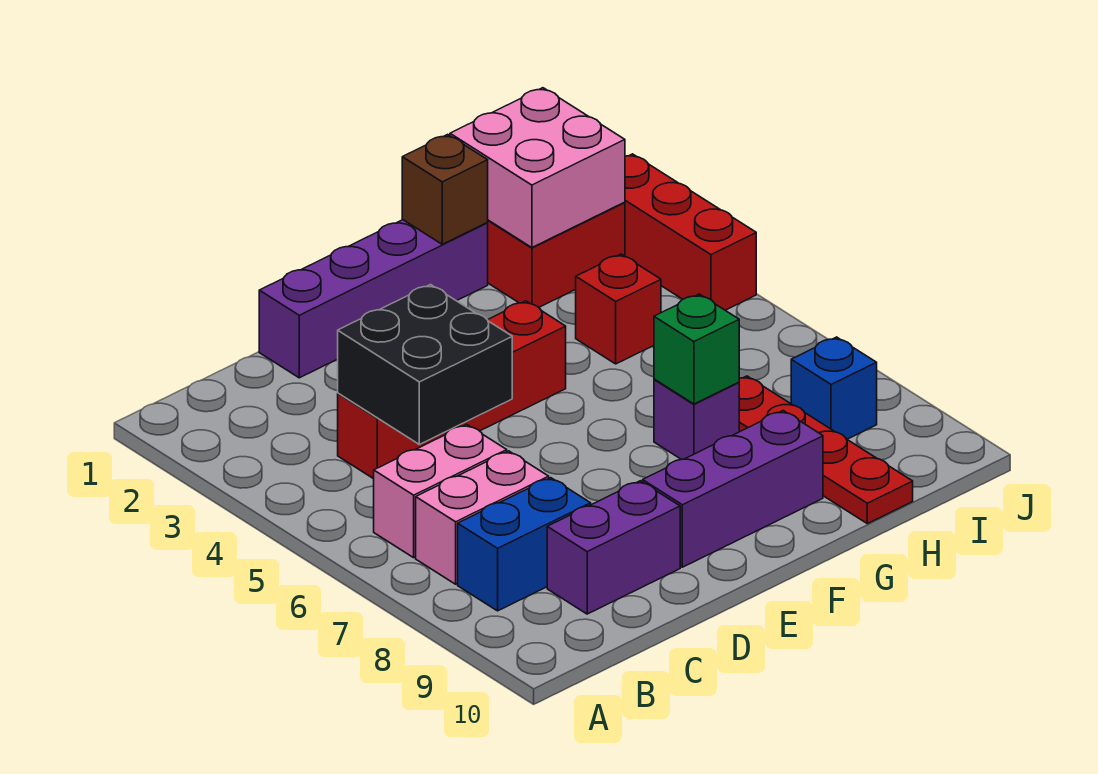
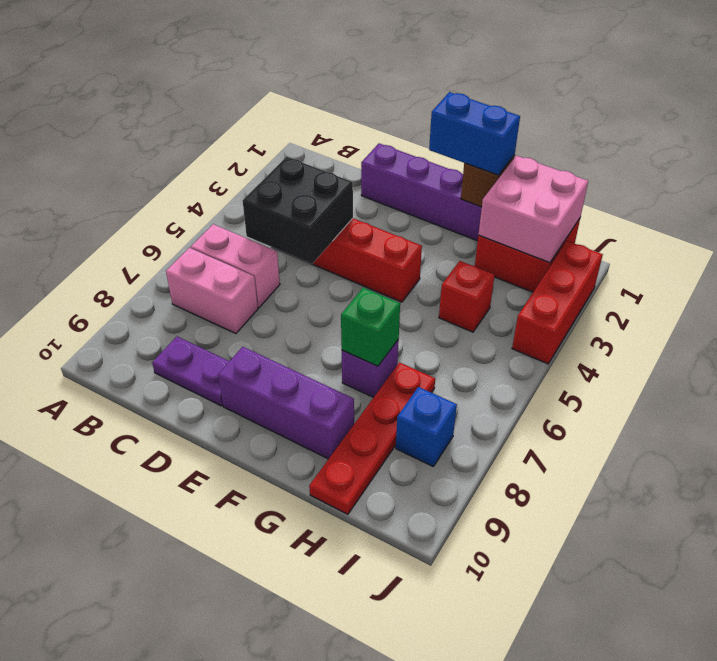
blue 1x2 brick [458,478,591,611] -> blue 1x2 brick moved to [429,92,520,175]
purple 1x2 brick [547,481,680,614] -> purple 1x2 plate [152,336,229,406]

